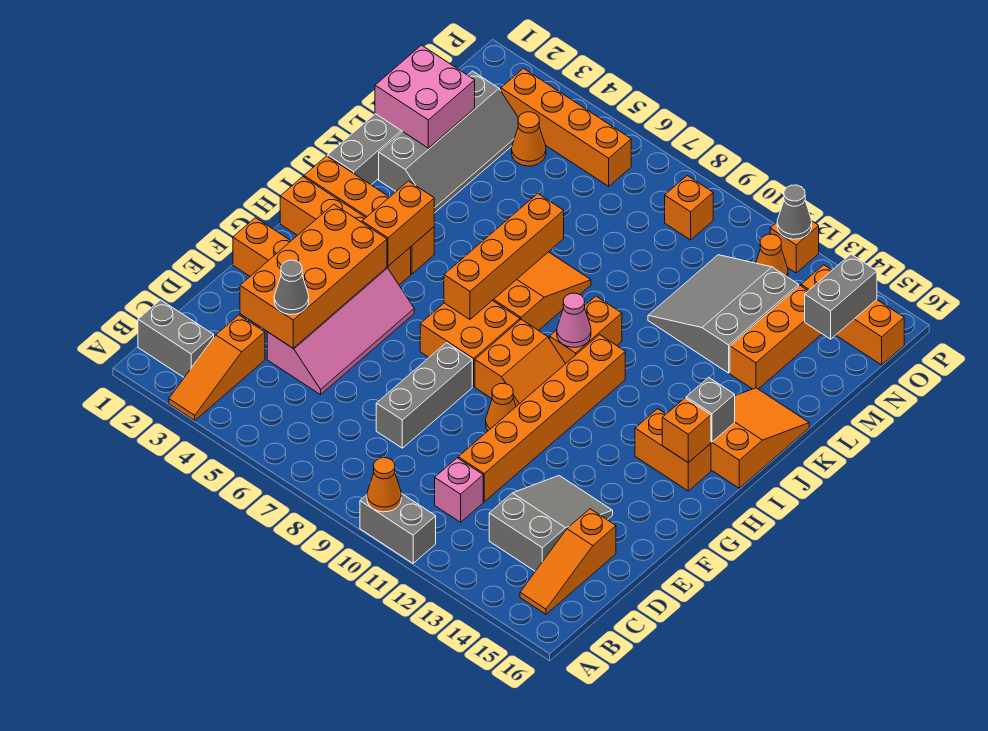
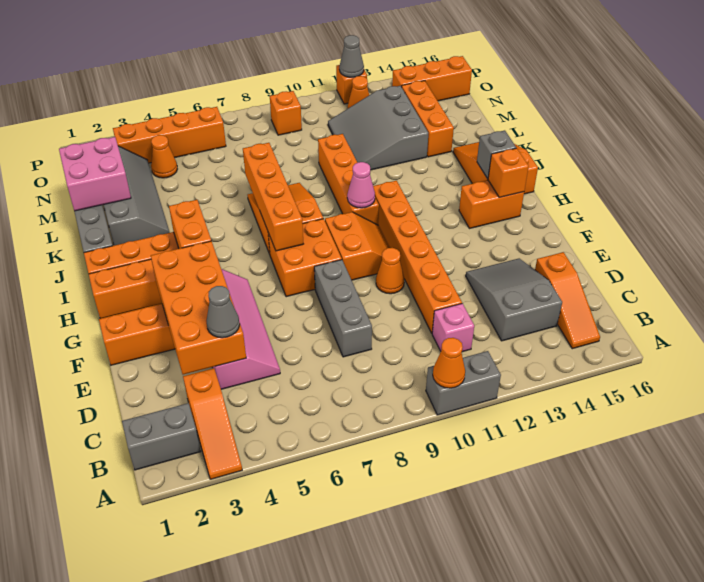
orange 1x2 brick [550,296,622,364] -> orange 1x4 brick [318,134,379,225]
grey 1x2 brick [805,254,877,339] -> none

